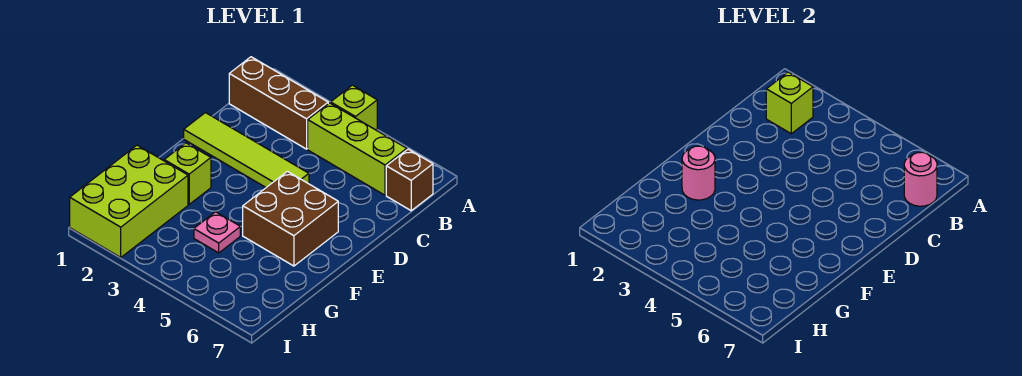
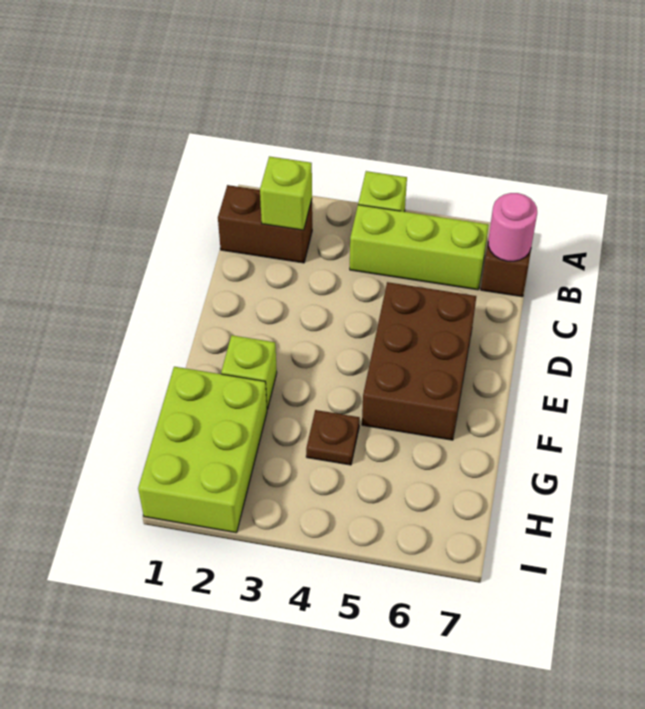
brown 1x3 brick [229,57,328,149] -> brown 1x2 brick [218,185,312,263]
lime 1x4 tile [184,113,309,187] -> none
brown 2x2 brick [243,171,338,266] -> brown 2x3 brick [362,282,476,440]
pink 1x1 round brick [682,146,715,200] -> none
pink 1x1 plate [194,212,240,253] -> brown 1x1 plate [306,410,360,465]

